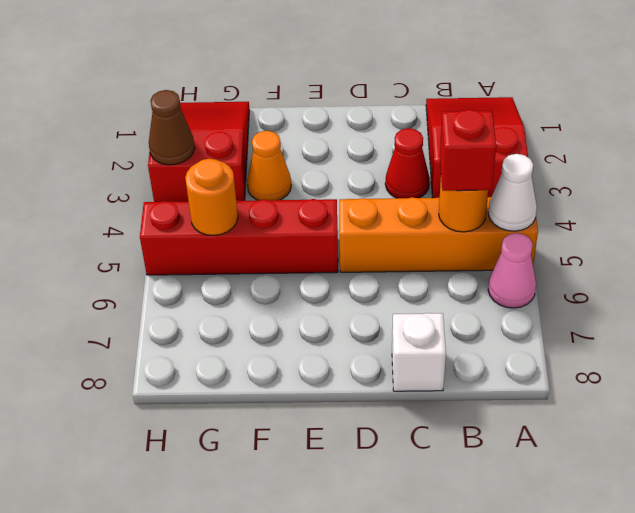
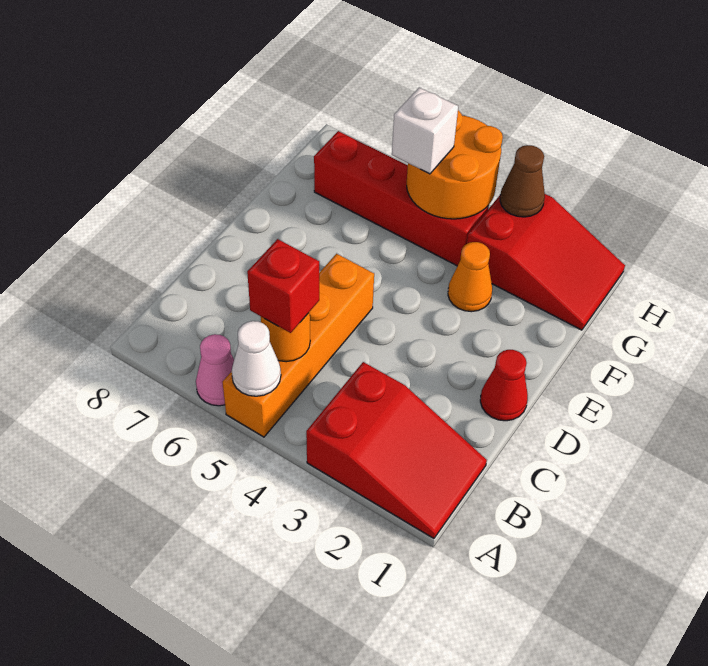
red 1x1 cone [385,128,430,198] -> red 1x1 cone moved to [480,350,528,421]
white 1x1 brick [392,313,446,391] -> white 1x1 brick moved to [392,88,458,174]
red 1x4 brick [140,199,338,275] -> red 1x4 brick turned to [314,131,489,266]
orange 1x1 round brick [185,159,238,235] -> orange 2x2 round brick [407,111,503,219]

